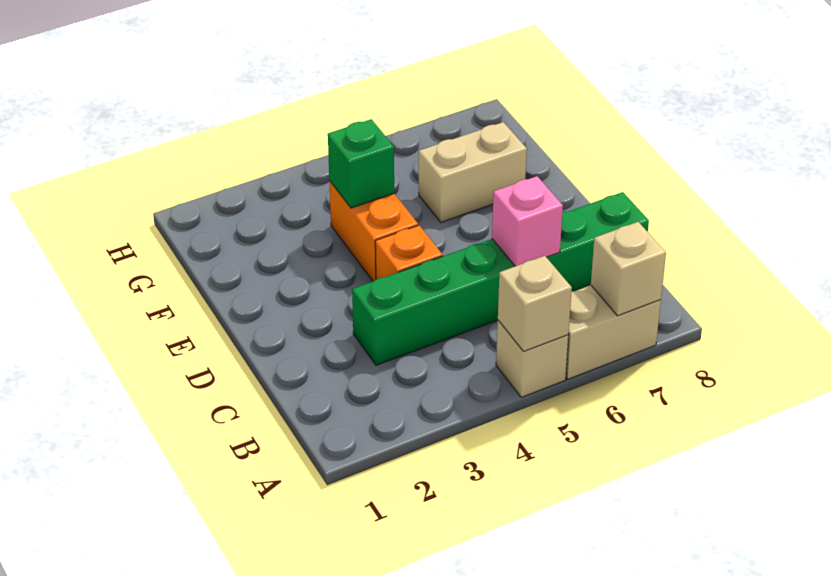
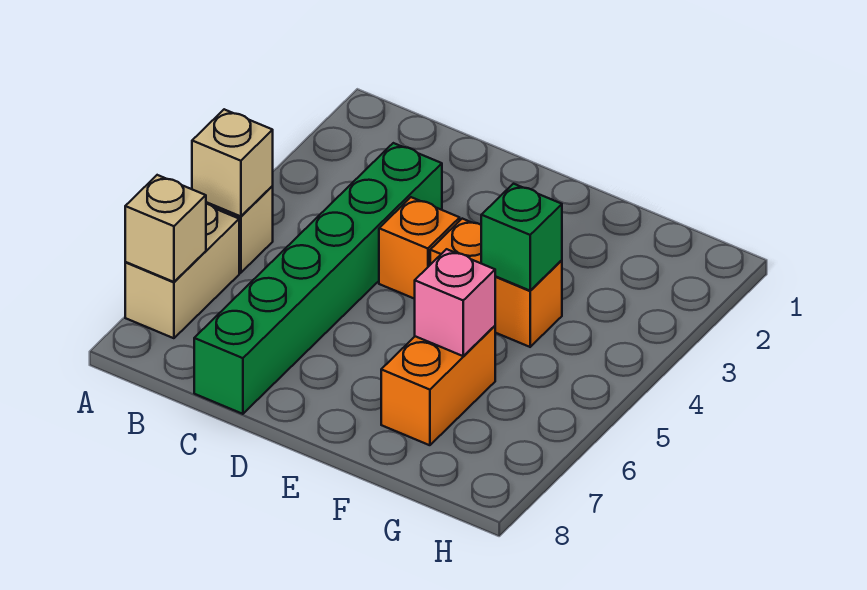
pink 1x1 brick [492,176,563,266] -> pink 1x1 brick moved to [415,249,495,356]
tan 1x2 brick [419,122,527,222] -> orange 1x2 brick [381,326,495,445]

